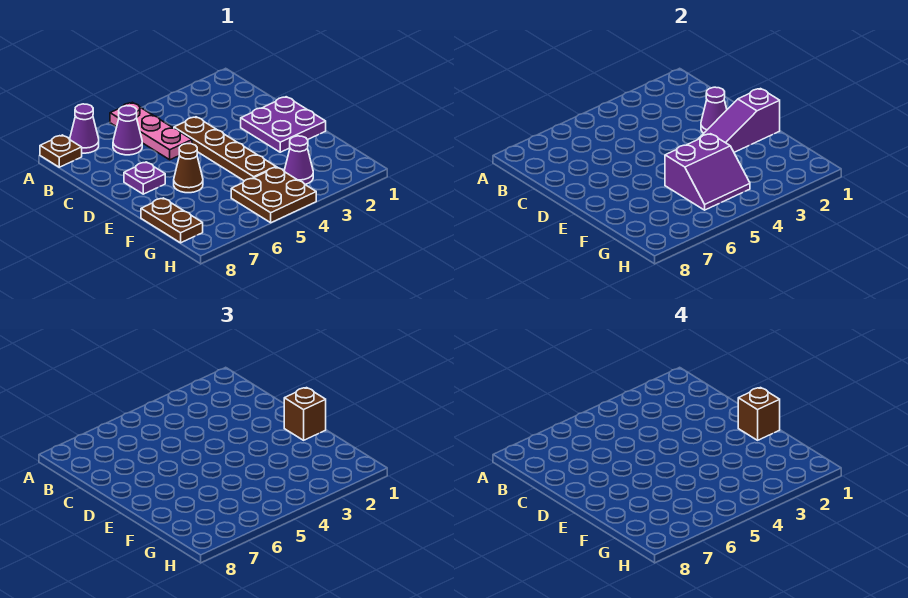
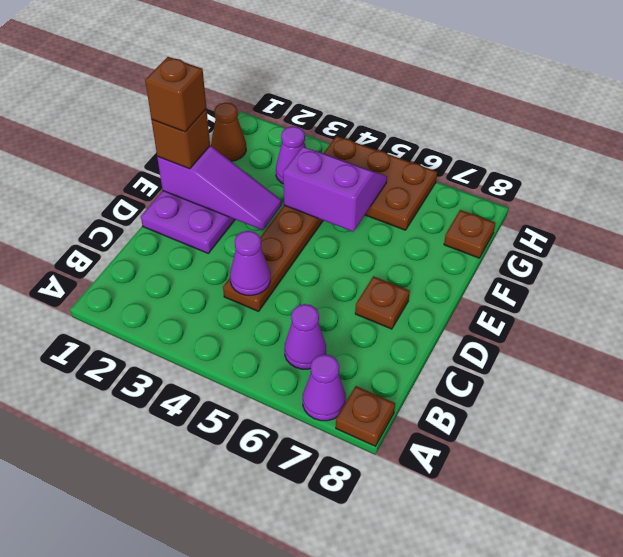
pink 1x3 plate [110,102,192,160] -> none
purple 1x1 cone [701,87,727,133] -> purple 1x1 cone moved to [230,231,270,295]
purple 1x1 plate [124,162,165,194] -> brown 1x1 plate [355,276,410,329]
brown 1x1 cone [174,144,203,193] -> brown 1x1 cone moved to [211,103,246,161]
brown 1x2 plate [141,198,203,243] -> brown 1x1 plate [444,210,495,258]
brown 2x2 plate [231,167,316,223] -> brown 2x3 plate [324,136,437,230]

